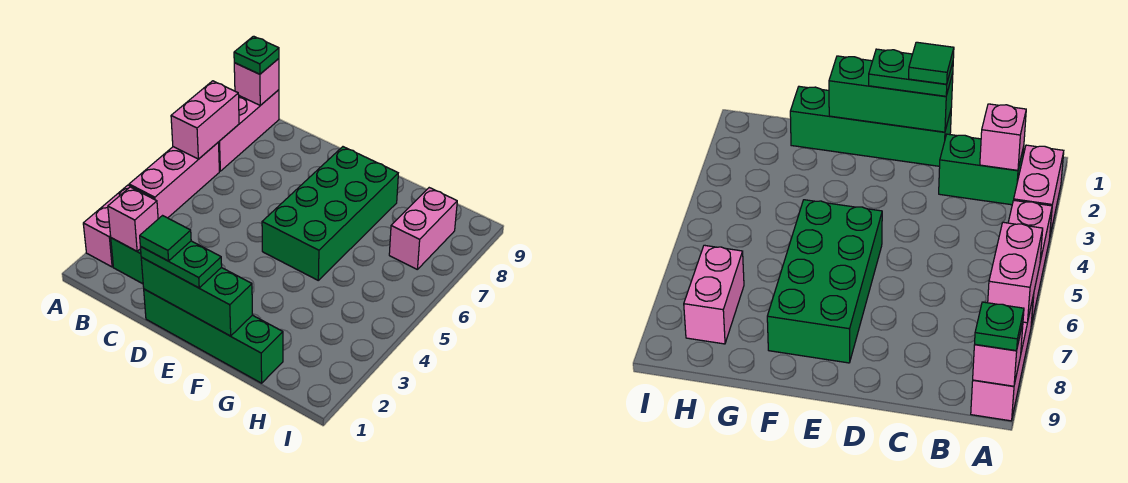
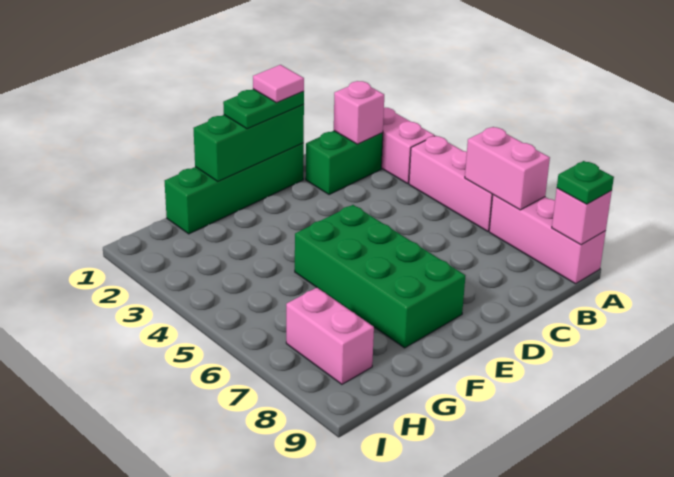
green 1x1 tile [140,216,191,261] -> pink 1x1 tile [253,65,304,103]

